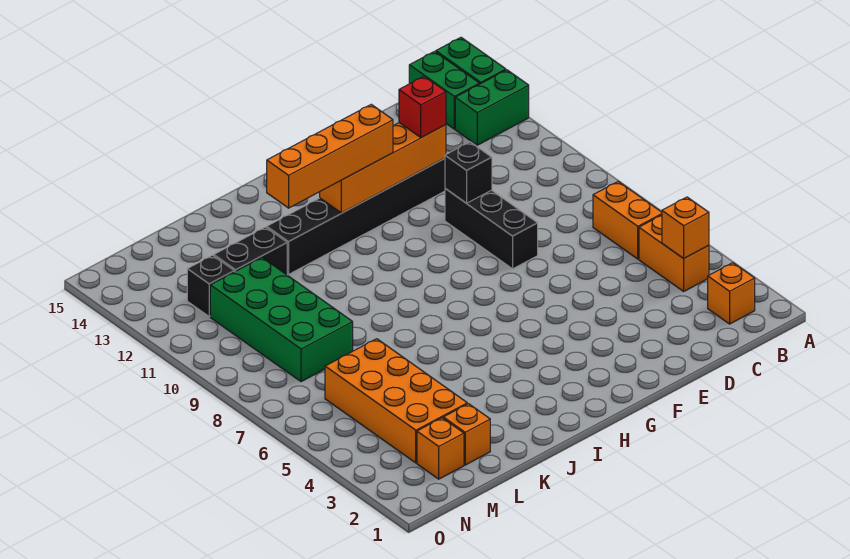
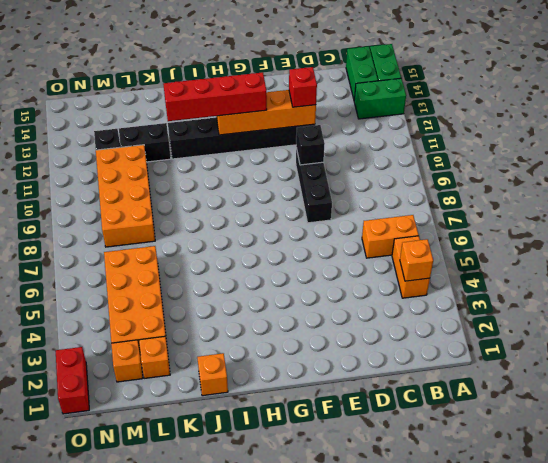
orange 1x1 brick [708,263,755,324] -> orange 1x1 brick moved to [197,353,228,396]
orange 1x2 brick [593,182,662,259] -> orange 1x2 brick turned to [362,215,419,258]
orange 1x4 brick [267,104,393,208] -> red 1x4 brick [163,72,267,121]
green 2x4 brick [210,258,353,382] -> orange 2x4 brick [96,145,155,247]
none -> red 1x2 brick [56,347,89,414]

